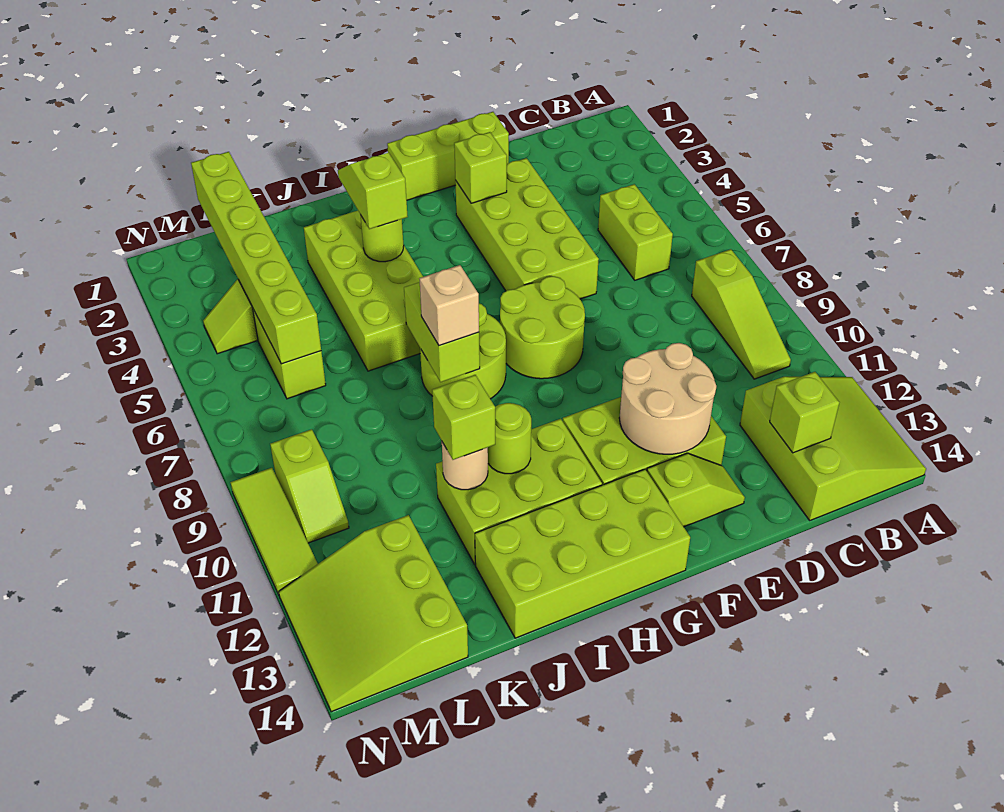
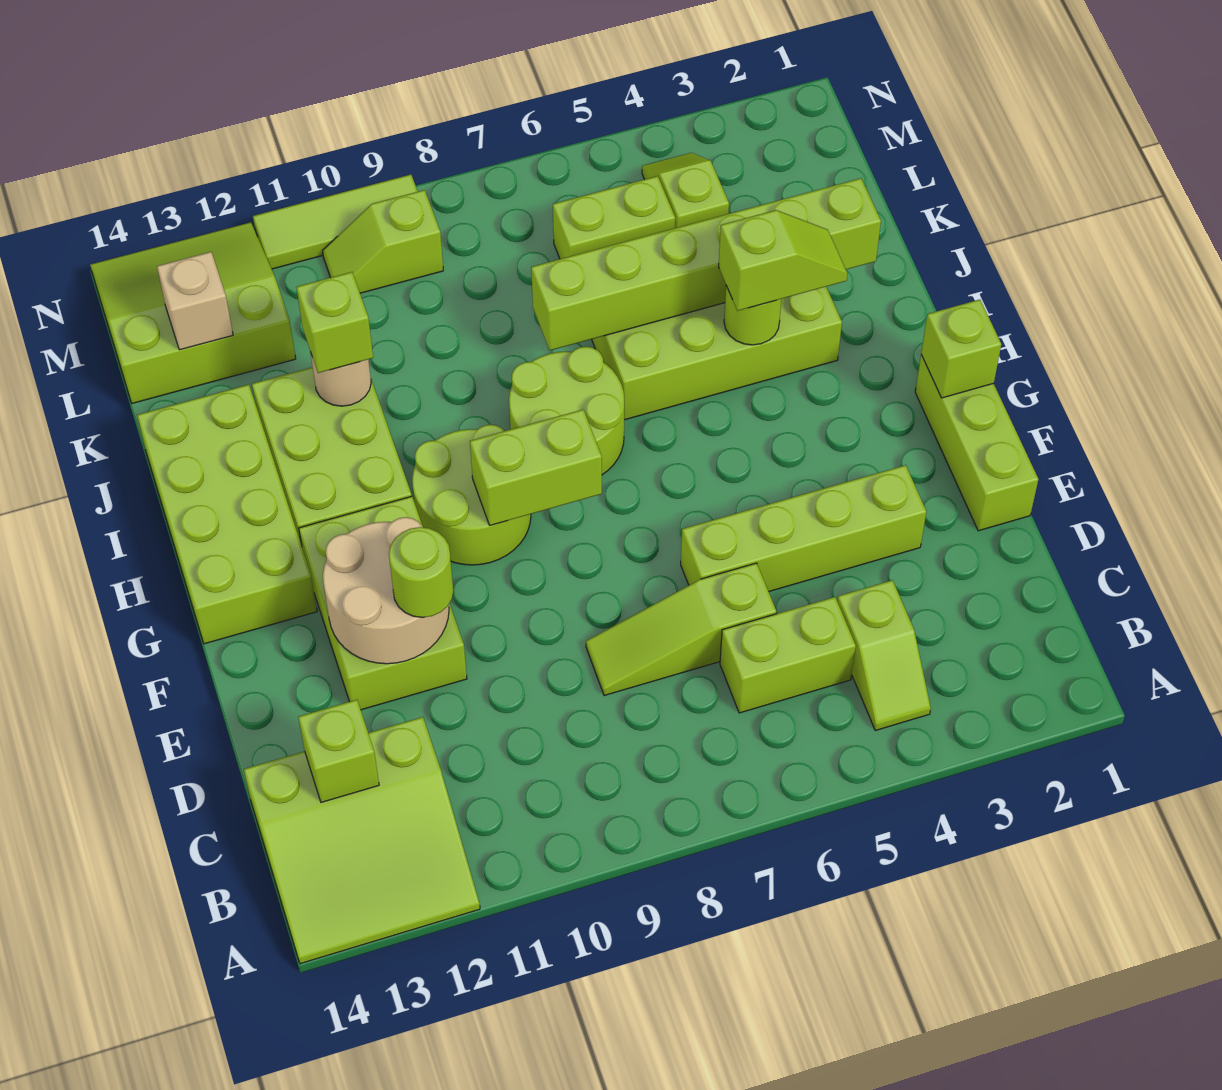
lime 1x3 slope [692,249,791,379] -> lime 1x3 slope moved to [586,563,776,696]
lime 2x4 brick [455,158,599,299] -> lime 1x4 brick [681,465,926,592]
lime 1x2 slope [647,453,745,527] -> lime 1x2 slope moved to [837,580,931,730]
lime 1x1 brick [454,132,507,203] -> lime 1x1 brick moved to [921,300,1001,398]
lime 2x2 round brick [500,276,585,379] -> lime 2x2 round brick moved to [412,425,531,565]
lime 1x2 brick [404,282,480,382] -> lime 1x2 brick moved to [470,410,602,526]
tan 1x1 brick [419,265,479,345] -> tan 1x1 brick moved to [157,252,233,350]
lime 1x1 round brick [488,403,531,474] -> lime 1x1 round brick moved to [389,527,453,617]
lime 1x6 brick [191,152,321,364] -> lime 1x6 brick moved to [531,178,881,350]

